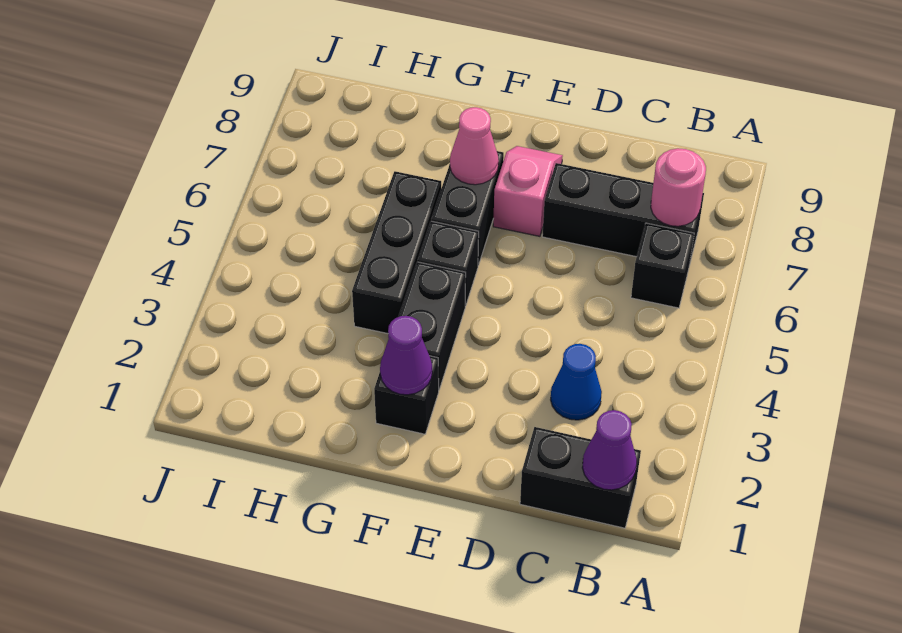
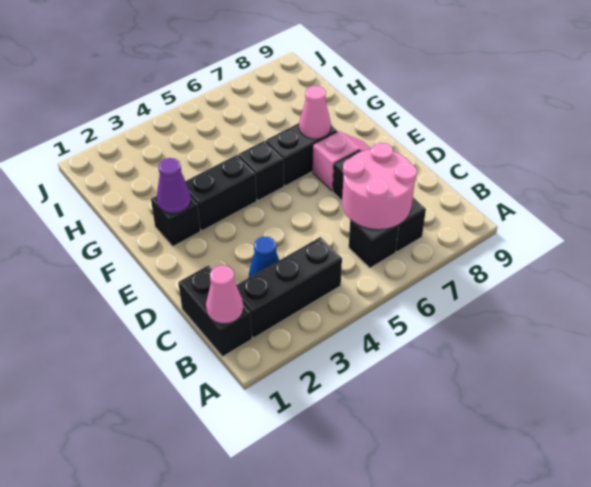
purple 1x1 cone [582,410,637,490] -> pink 1x1 cone [206,265,243,324]
pink 1x1 round brick [651,148,706,226] -> pink 2x2 round brick [342,143,417,230]
black 1x3 brick [352,171,441,334] -> black 1x3 brick moved to [236,237,342,338]

